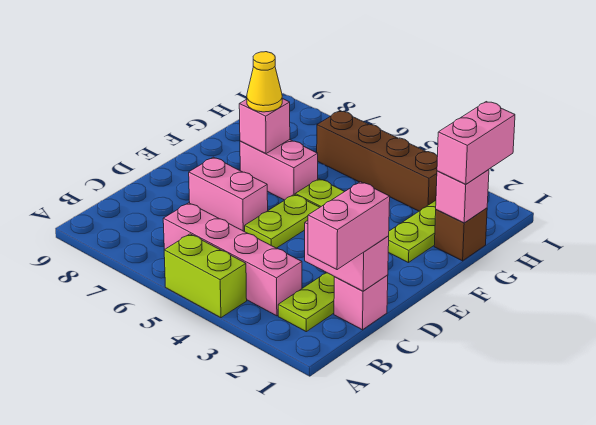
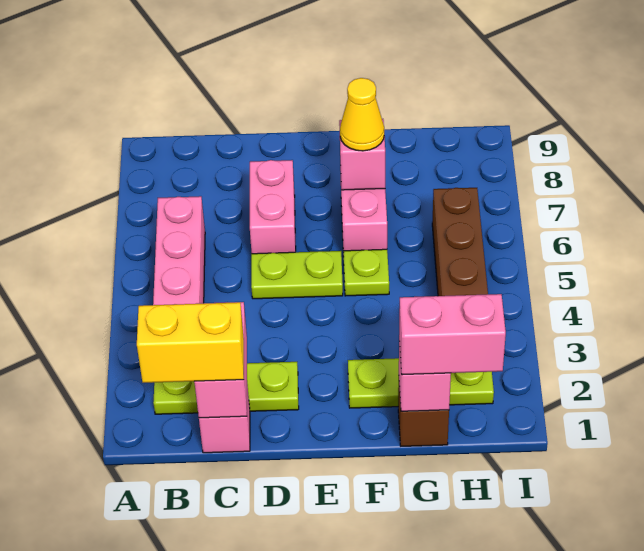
lime 1x2 brick [164,234,247,318] -> none
pink 1x2 brick [308,182,390,270] -> yellow 1x2 brick [137,302,244,383]

